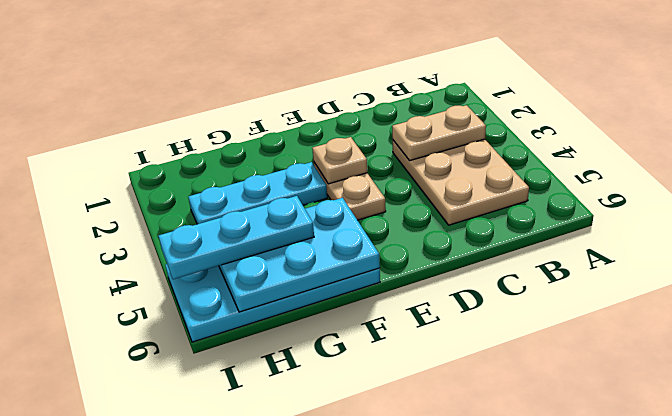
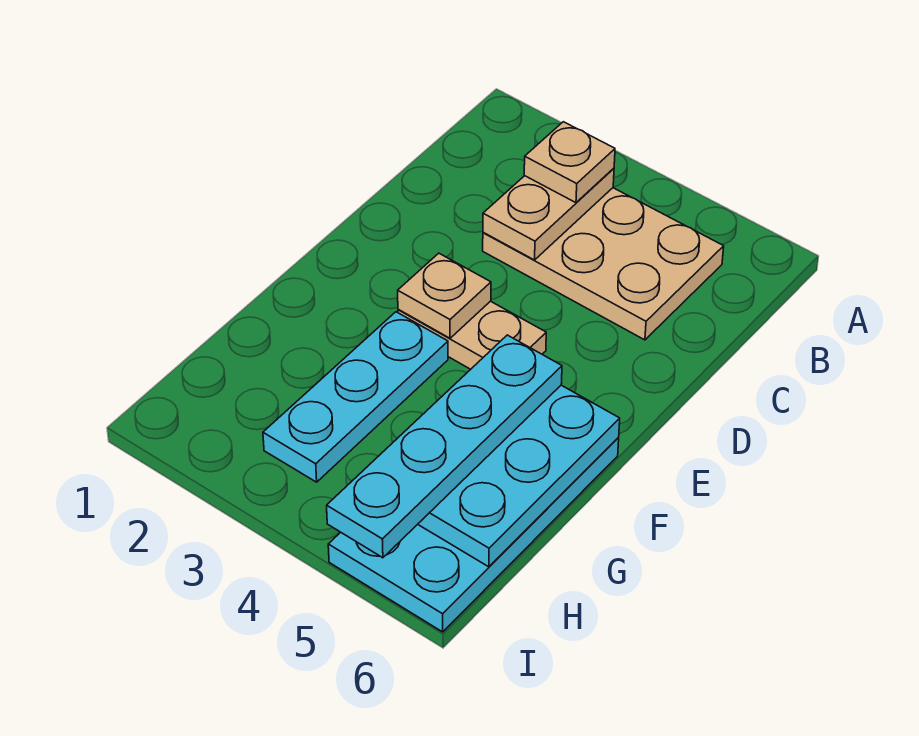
none -> tan 1x1 plate [524,122,615,203]
cyan 1x3 plate [159,196,314,279] -> cyan 1x4 plate [327,335,562,558]

